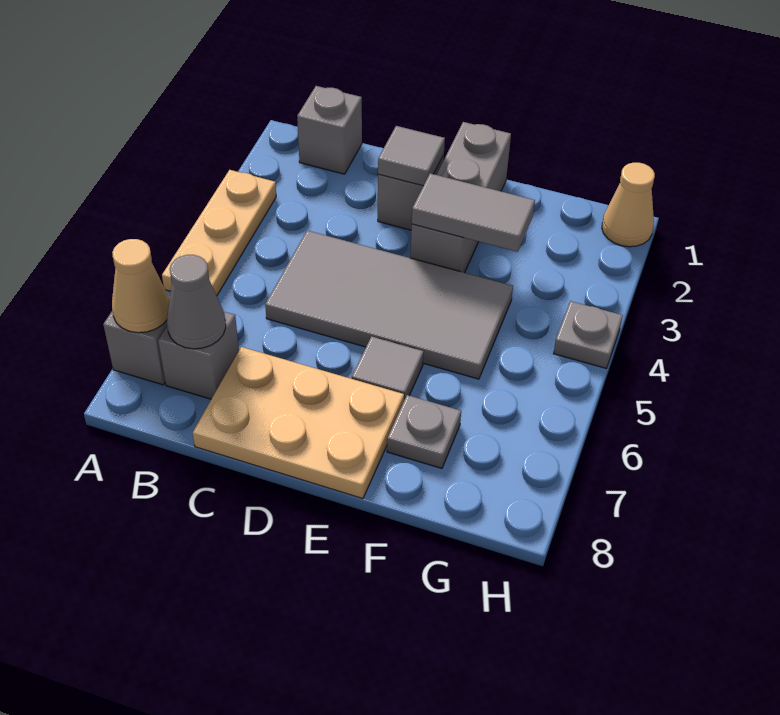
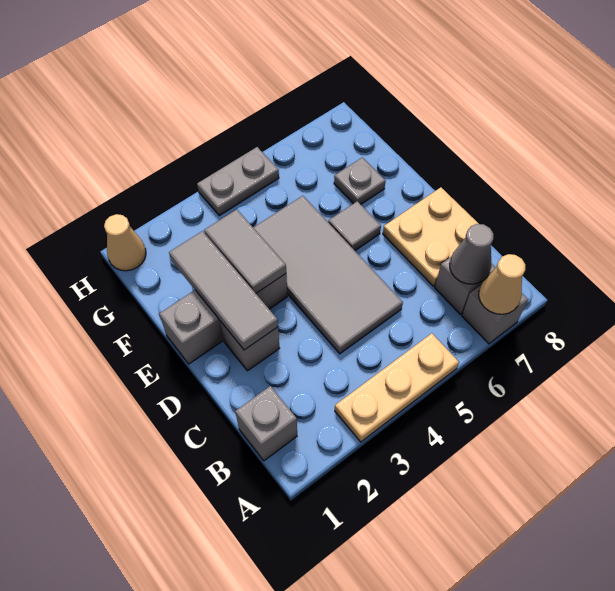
tan 2x3 plate [193,347,404,499] -> tan 2x2 plate [383,187,479,286]
grey 1x1 tile [378,126,445,186] -> grey 1x3 tile [169,231,278,350]
grey 1x1 plate [554,301,623,368] -> grey 1x2 plate [197,147,279,216]

